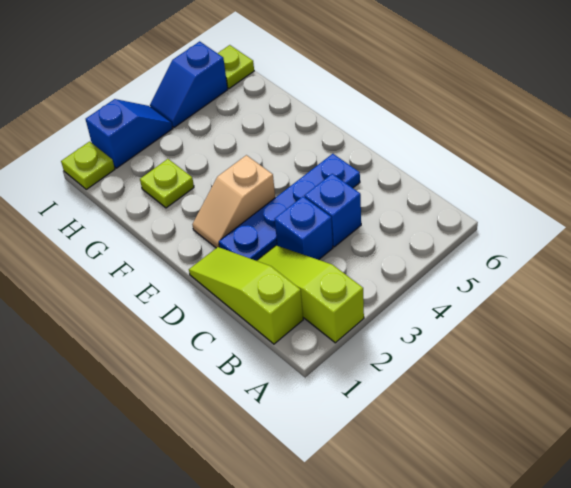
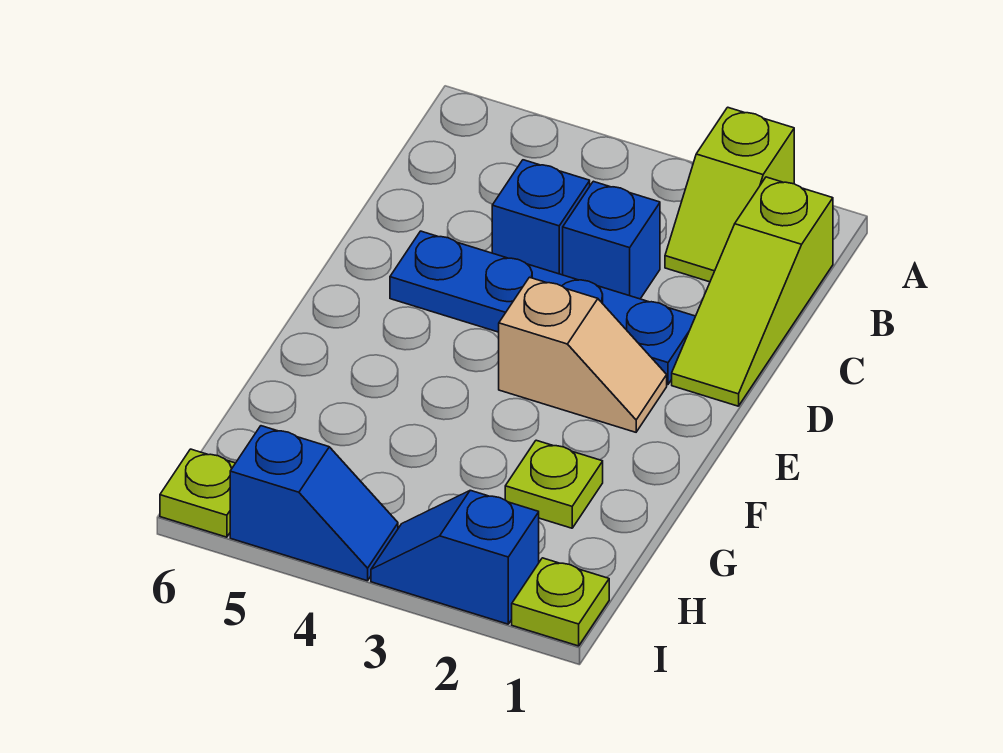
lime 1x3 slope [257,245,364,343] -> lime 1x2 slope [665,107,794,282]

